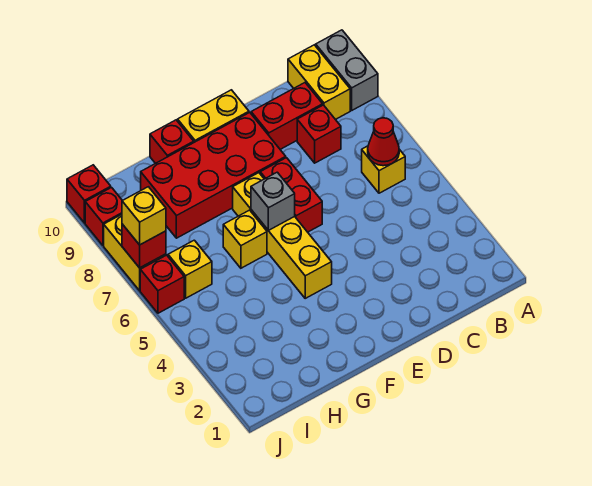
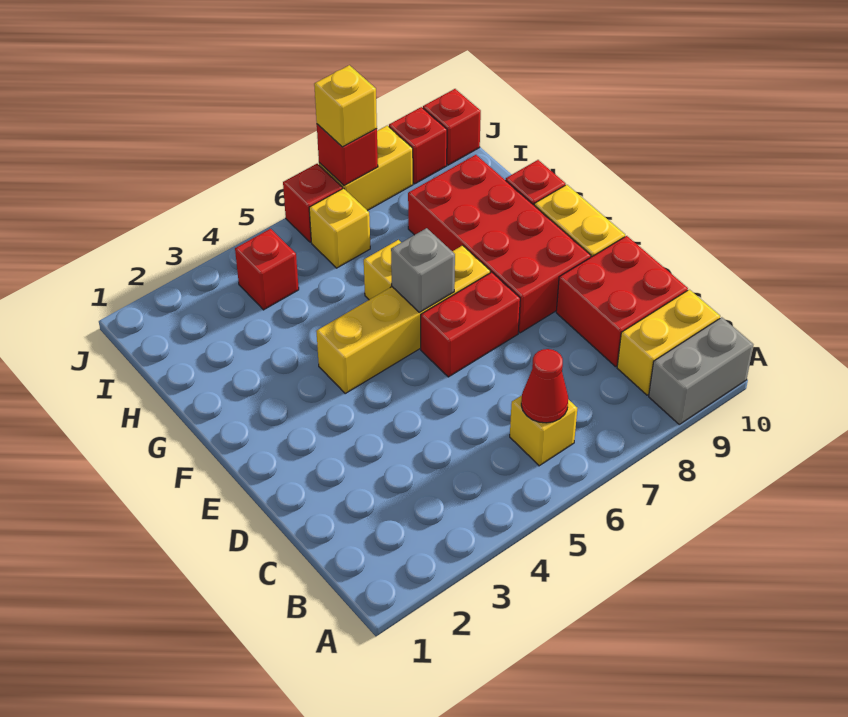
red 1x1 brick [297,105,341,163] -> red 1x1 brick moved to [235,229,299,310]
red 1x2 brick [251,83,323,149] -> red 2x2 brick [556,236,688,367]

